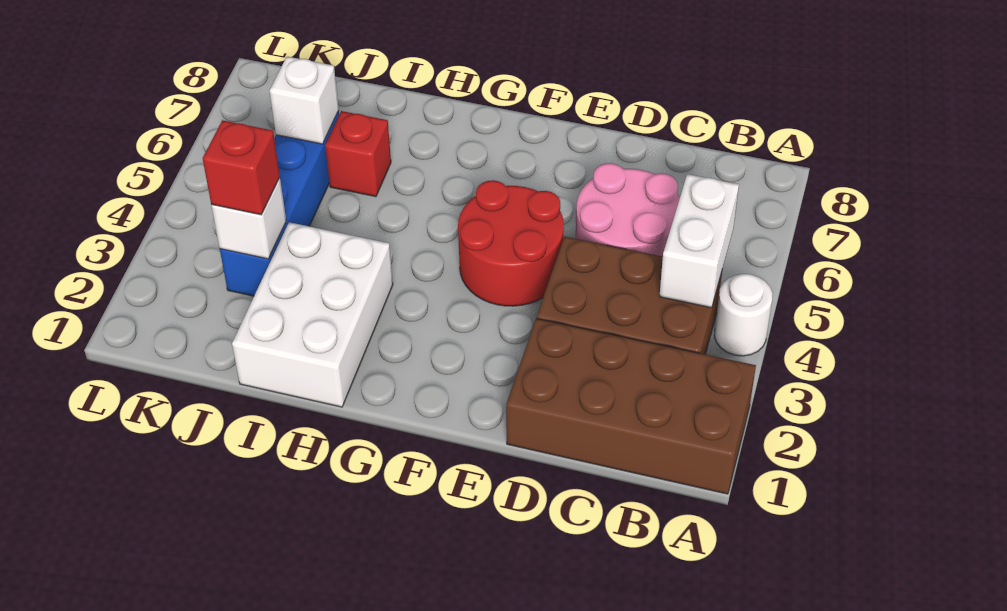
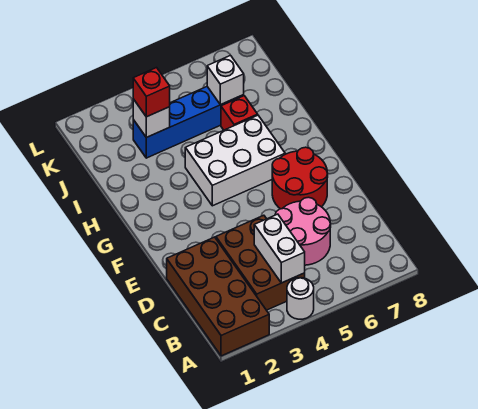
white 1x2 brick [659,174,739,308] -> white 1x2 brick turned to [254,214,305,283]
red 2x2 round brick [458,180,564,306] -> red 2x2 round brick moved to [272,147,328,209]
white 2x3 brick [232,222,393,407] -> white 2x3 brick moved to [185,115,285,206]

